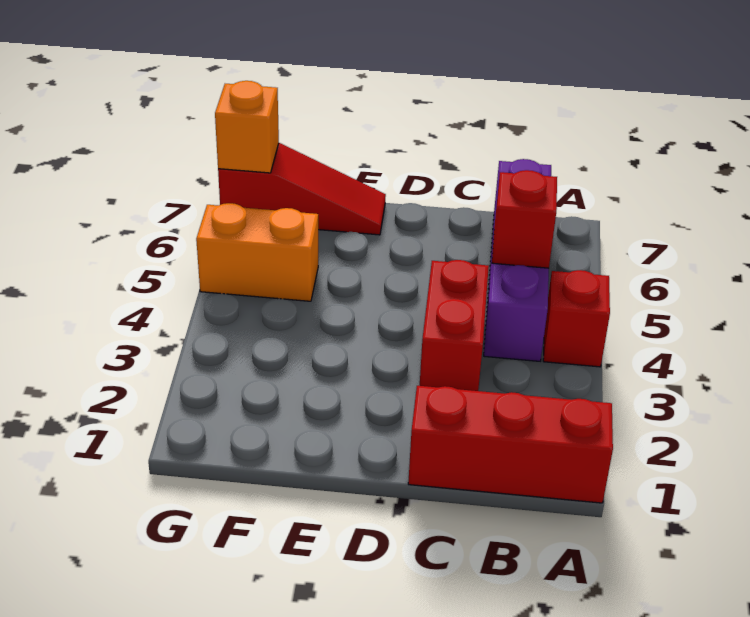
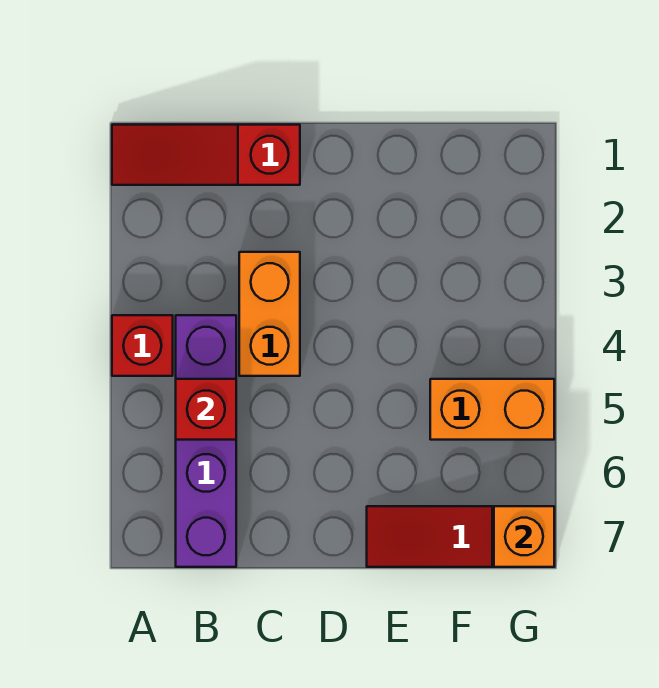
red 1x3 brick [408,386,613,503] -> red 1x3 slope [112,125,300,185]
red 1x2 brick [420,260,489,391] -> orange 1x2 brick [239,252,300,376]

